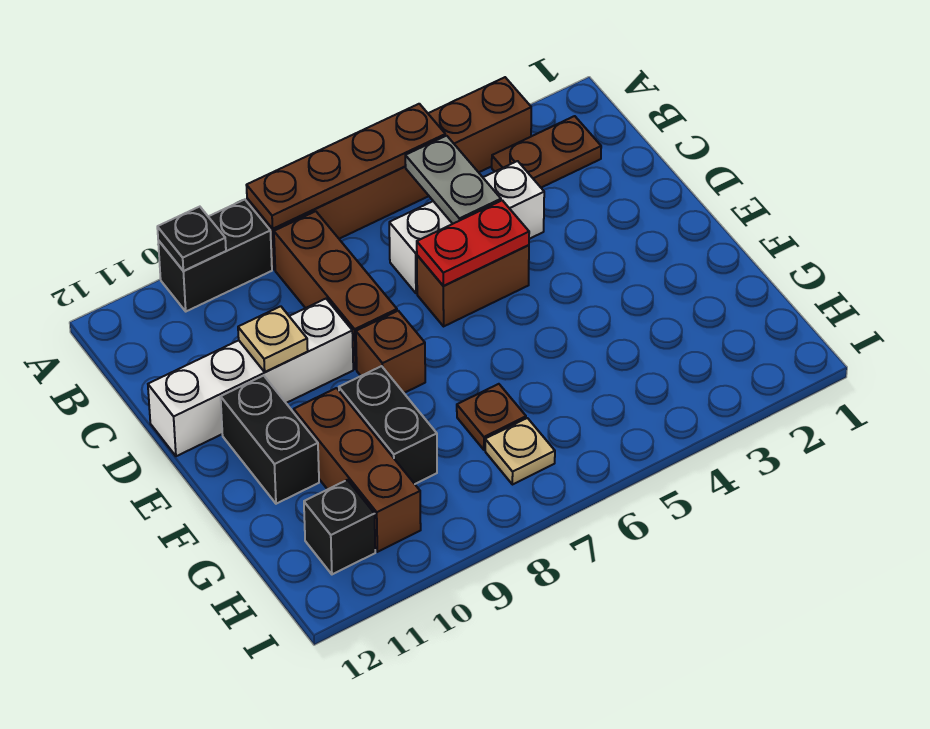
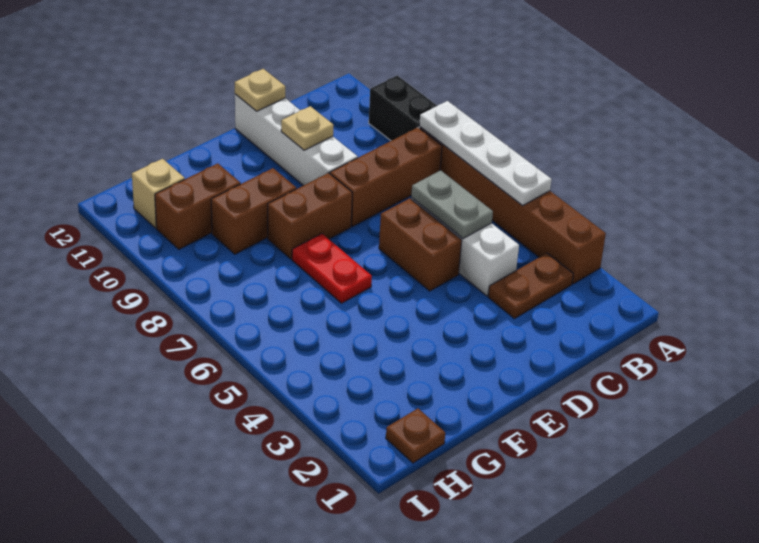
brown 1x4 plate [246,104,445,229] -> white 1x4 plate [419,101,552,205]
black 1x1 plate [157,207,226,271] -> none
brown 1x2 plate [492,116,601,188] -> brown 1x2 plate turned to [488,253,573,319]
grey 1x2 plate [405,136,501,224] -> grey 1x2 plate turned to [411,170,493,238]
red 1x2 plate [417,200,529,286] -> red 1x2 plate moved to [292,234,372,303]
brown 1x1 brick [356,311,425,393] -> brown 1x2 brick [268,173,352,259]
black 1x2 brick [221,376,319,504] -> none
black 1x2 brick [339,366,437,484] -> brown 1x2 brick [211,168,296,254]
brown 1x3 brick [294,388,421,552] -> brown 1x2 brick [155,163,241,249]
brown 1x1 plate [457,384,526,450] -> brown 1x1 plate moved to [386,408,445,463]
tan 1x1 plate [485,418,555,485] -> tan 1x1 plate moved to [235,69,285,111]
black 1x1 brick [304,480,375,574] -> tan 1x1 brick [132,159,185,228]

